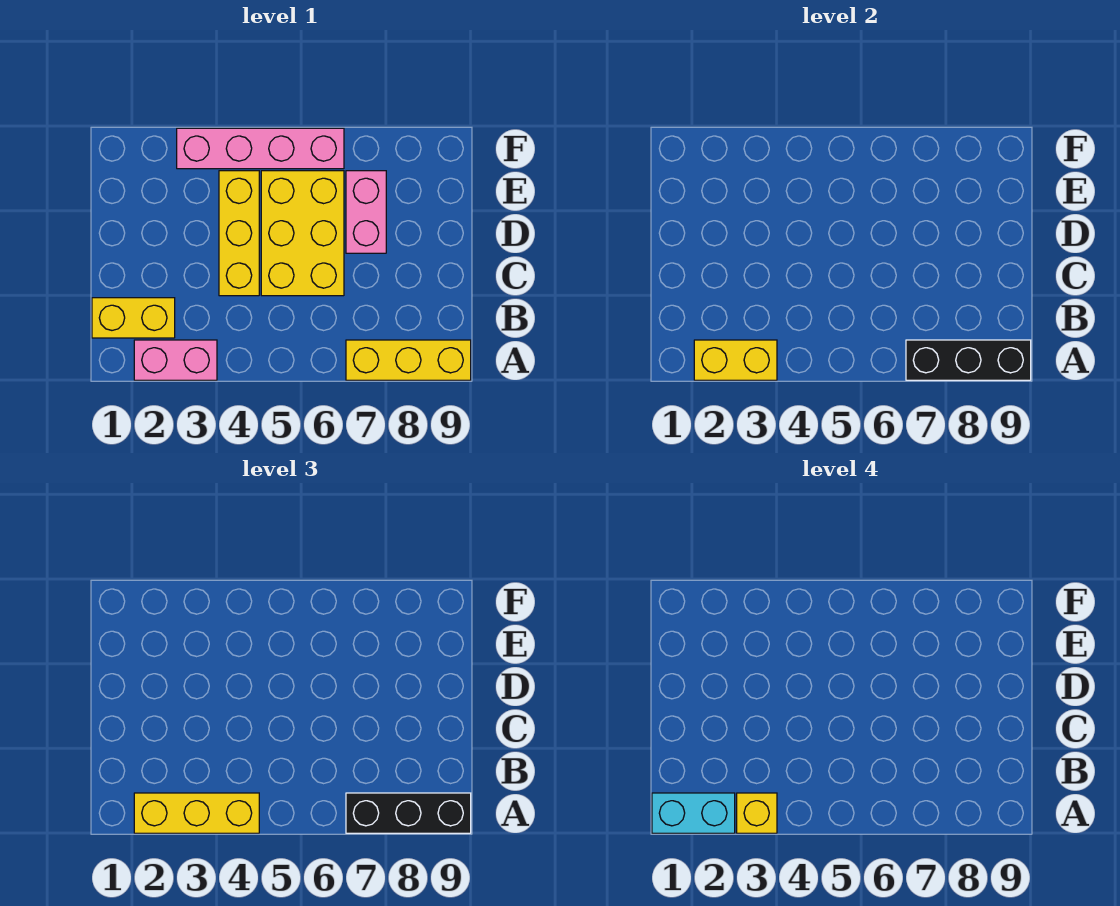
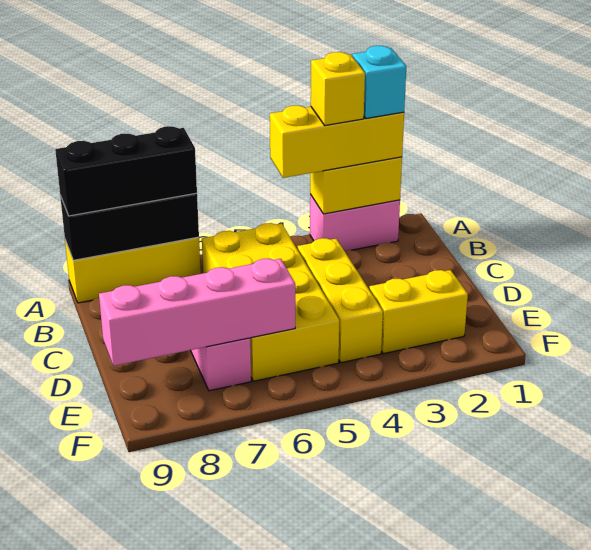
cyan 1x2 brick [652,793,735,833] -> cyan 1x1 brick [352,46,406,119]
yellow 1x2 brick [92,298,175,338] -> yellow 1x2 brick moved to [369,270,468,354]
yellow 2x3 brick [261,171,344,296] -> yellow 2x4 brick [202,223,339,381]
pink 1x4 brick [177,128,344,169] -> pink 1x4 brick moved to [99,259,295,366]

